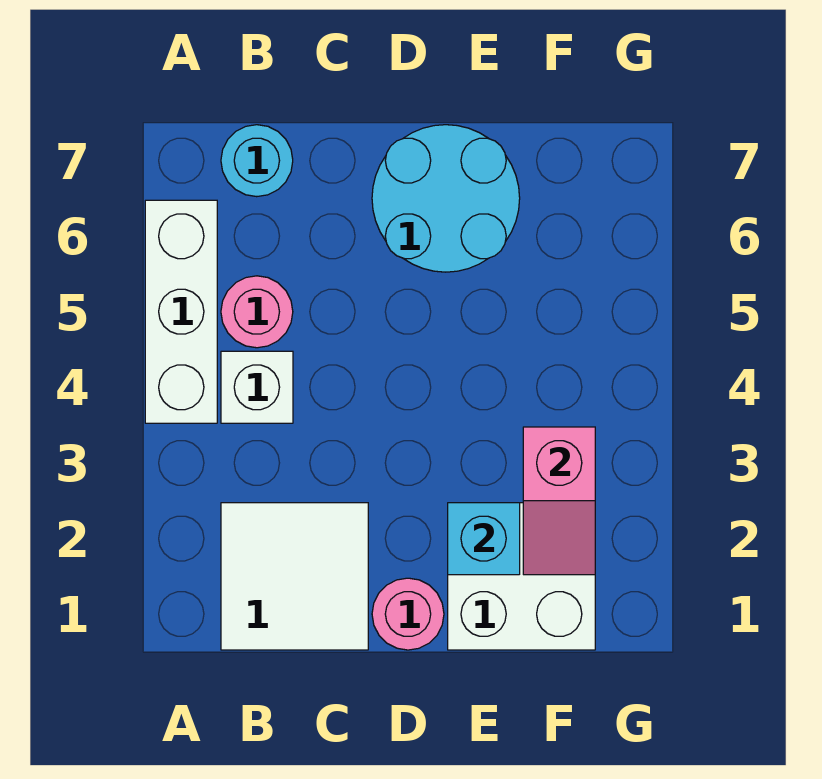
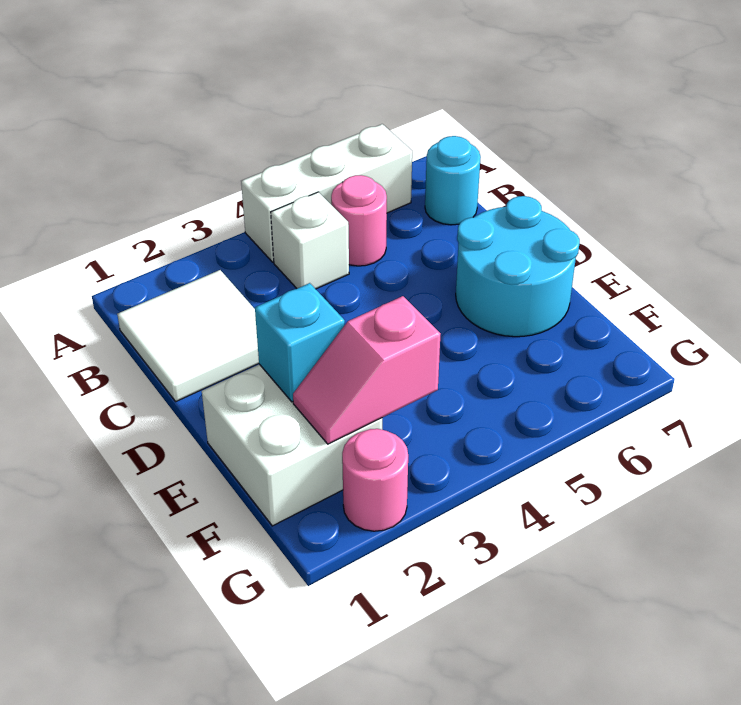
pink 1x1 round brick [372,578,444,650] -> pink 1x1 round brick moved to [342,429,408,531]

